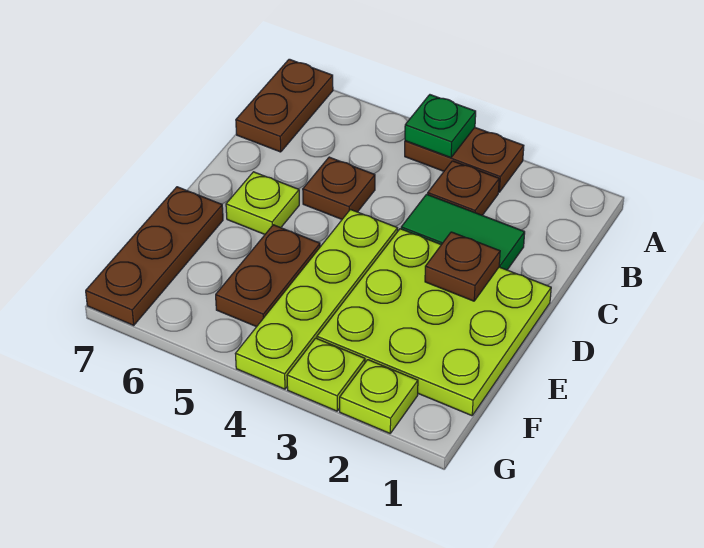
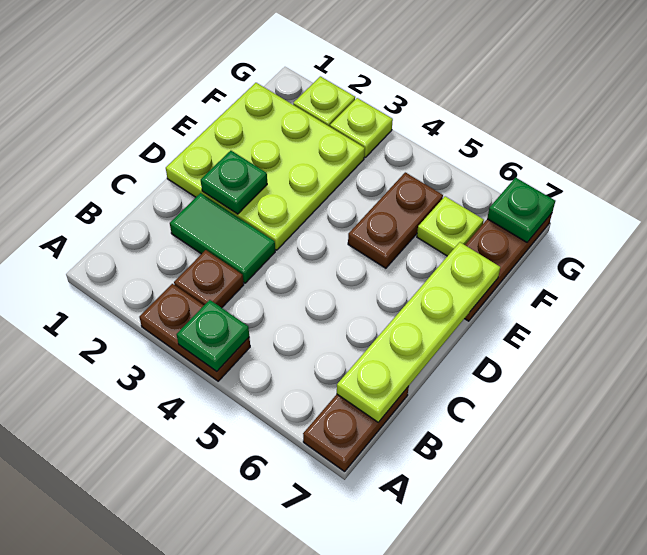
brown 1x1 plate [303,157,375,219] -> none
brown 1x1 plate [425,232,500,301] -> green 1x1 plate [201,151,267,214]
lime 1x4 plate [235,210,398,389] -> lime 1x4 plate moved to [337,242,500,422]
lime 1x1 plate [226,172,299,234] -> lime 1x1 plate moved to [417,196,484,256]
none -> green 1x1 plate [487,178,555,242]

